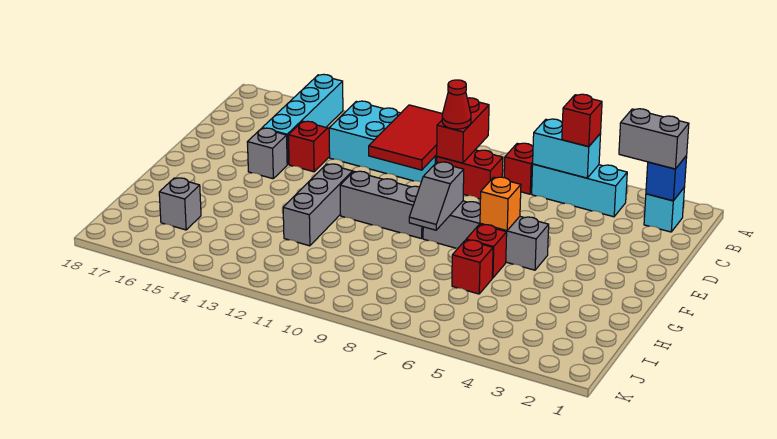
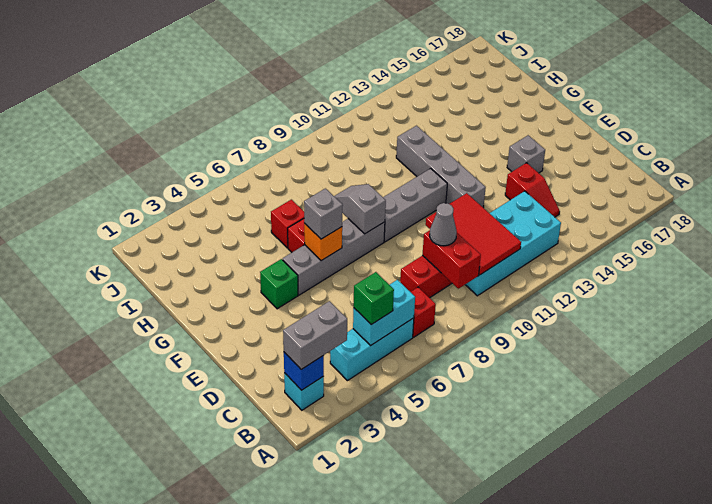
cyan 1x4 brick [262,74,343,165] -> none
red 1x1 brick [562,94,602,147] -> green 1x1 brick [354,272,394,325]
red 1x1 cone [442,80,471,129] -> grey 1x1 cone [430,203,457,246]
none -> green 1x1 brick [260,259,298,309]
grey 1x3 brick [283,164,353,246] -> grey 1x4 brick [396,126,486,208]
grey 1x1 brick [159,178,201,230] -> grey 1x1 brick moved to [304,189,343,239]

